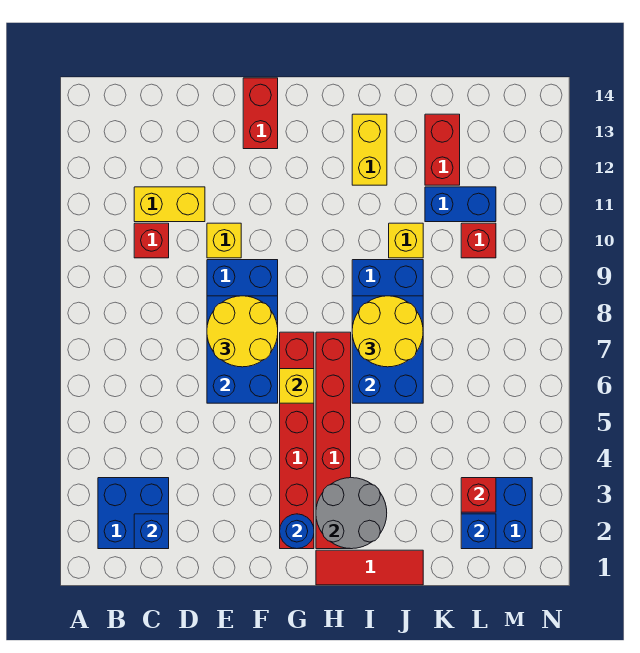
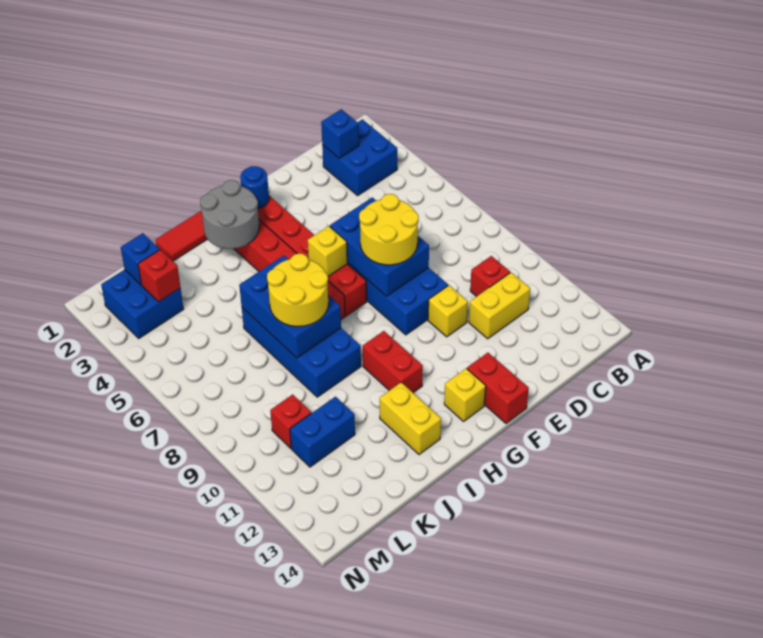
yellow 1x1 brick [389,223,423,258] -> yellow 1x1 brick moved to [444,368,486,421]
red 1x2 brick [425,114,460,185] -> red 1x2 brick moved to [363,331,423,393]

